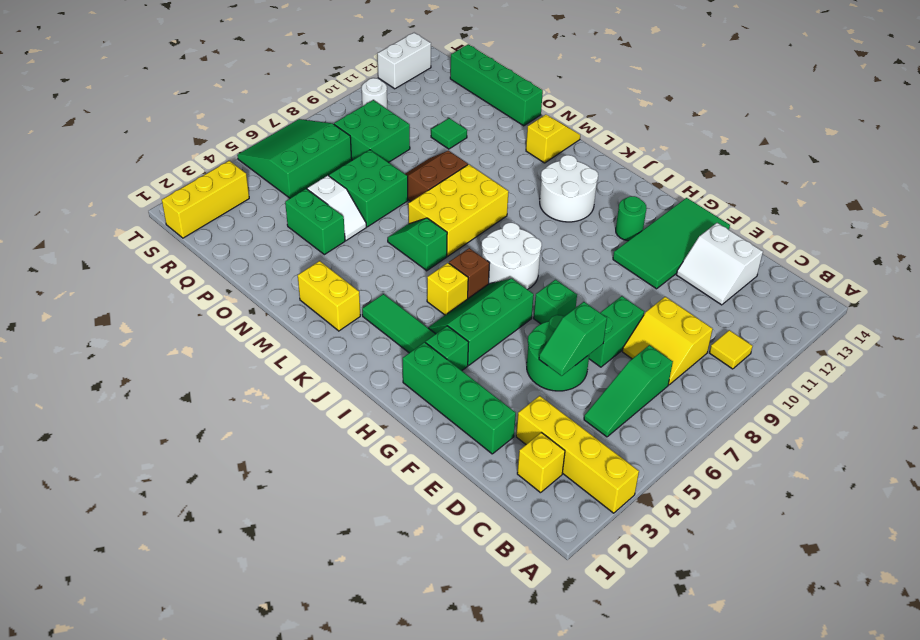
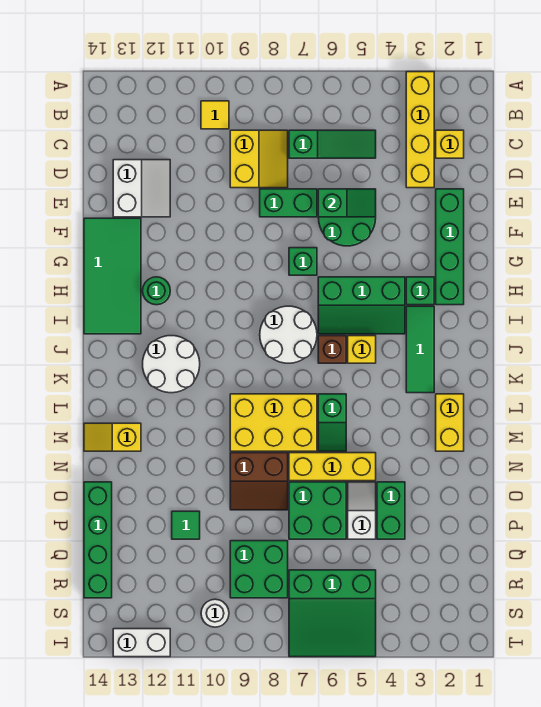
green 2x4 tile [613,198,730,289] -> green 2x4 tile turned to [84,218,141,334]
yellow 1x3 brick [162,161,249,238] -> yellow 1x3 brick moved to [289,453,376,481]

